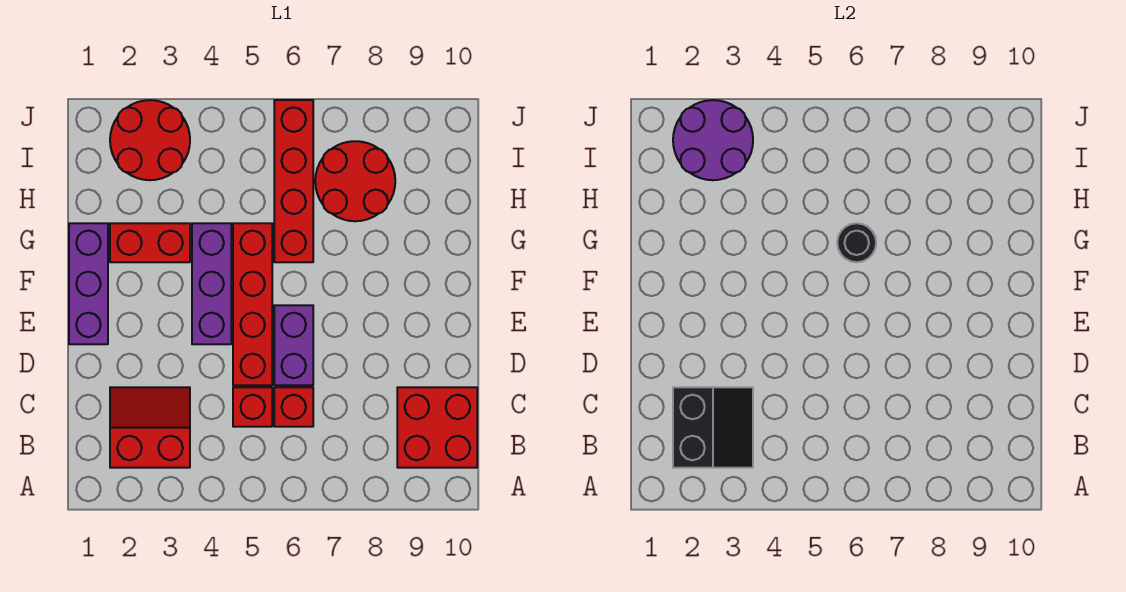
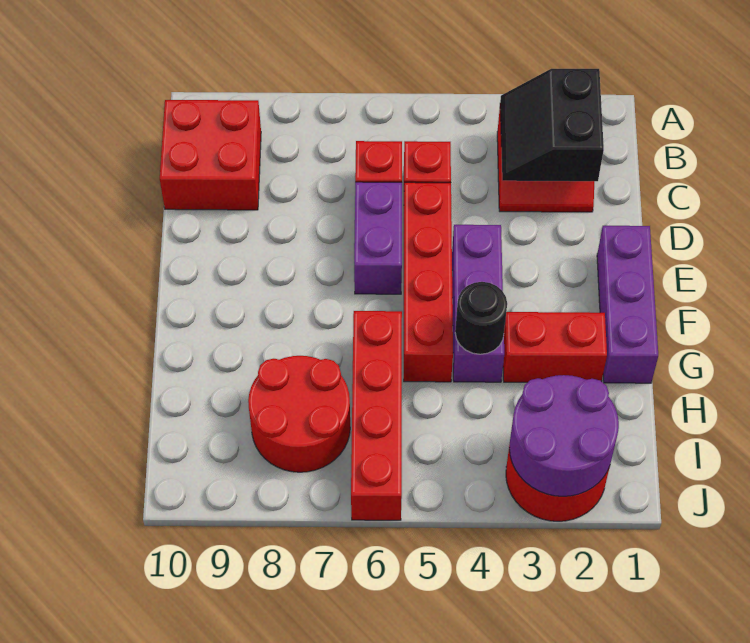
black 1x1 round brick [837,223,876,262] -> black 1x1 round brick moved to [455,282,507,354]

